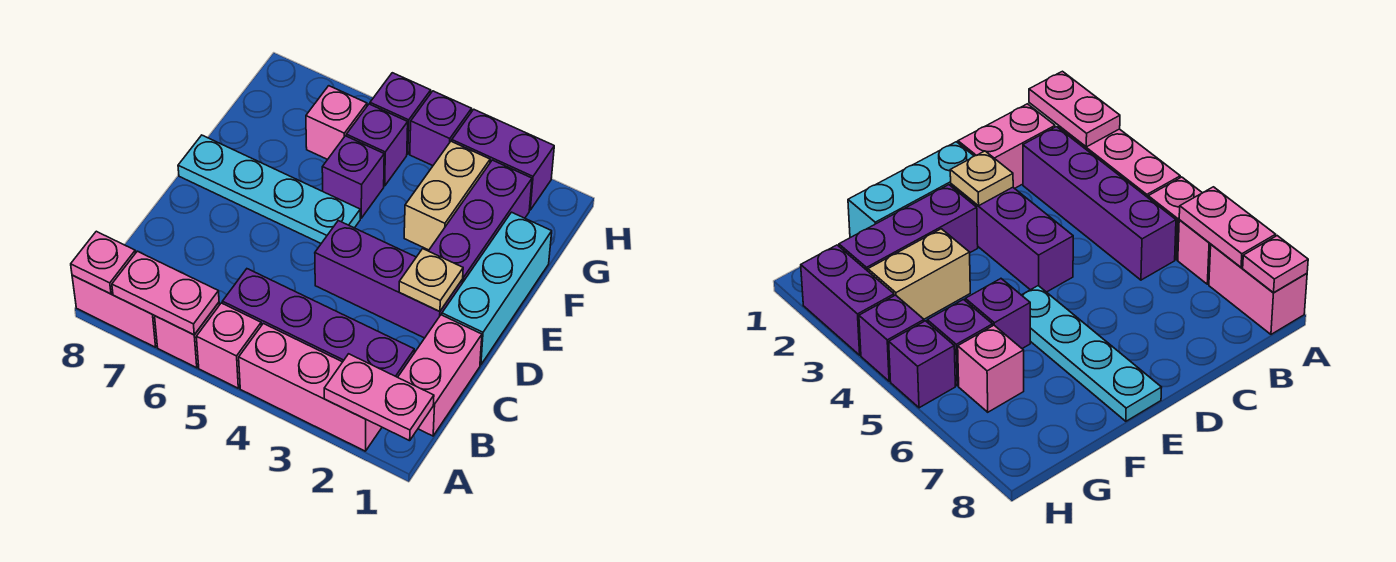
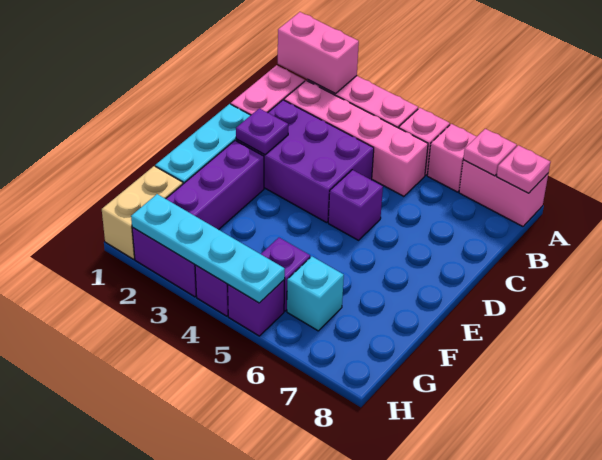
pink 1x2 plate [324,354,434,441] -> pink 1x2 brick [278,12,359,94]
pink 1x2 plate [112,251,219,335] -> pink 1x1 plate [463,129,517,176]
purple 1x4 brick [222,269,414,377] -> pink 1x4 brick [284,81,428,196]
purple 1x3 brick [315,221,463,338] -> purple 2x3 brick [236,100,374,223]
tan 1x1 plate [399,249,463,312] -> purple 1x1 plate [236,108,288,155]
cyan 1x4 plate [178,135,360,243] -> cyan 1x4 plate moved to [131,194,285,303]
tan 1x2 brick [404,141,490,250] -> tan 1x2 brick moved to [102,166,183,259]
purple 1x1 brick [322,136,384,218] -> purple 1x1 brick moved to [328,170,383,240]
pink 1x1 brick [306,86,367,160] -> cyan 1x1 brick [287,256,344,331]

